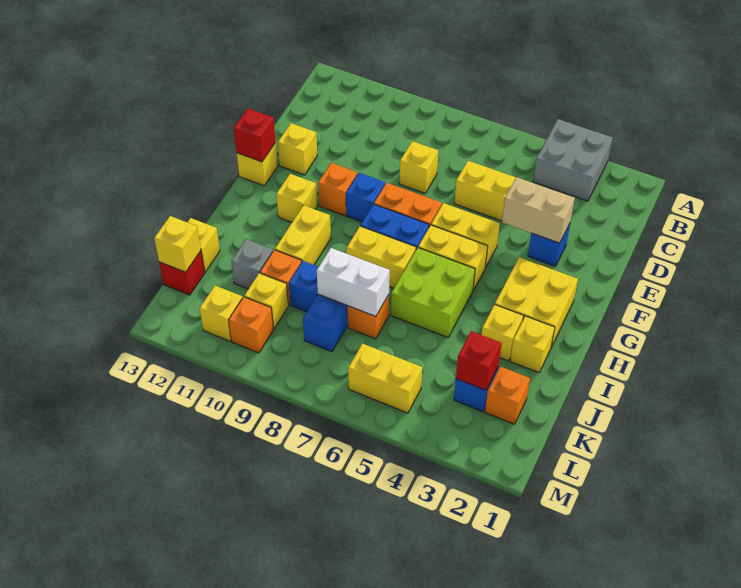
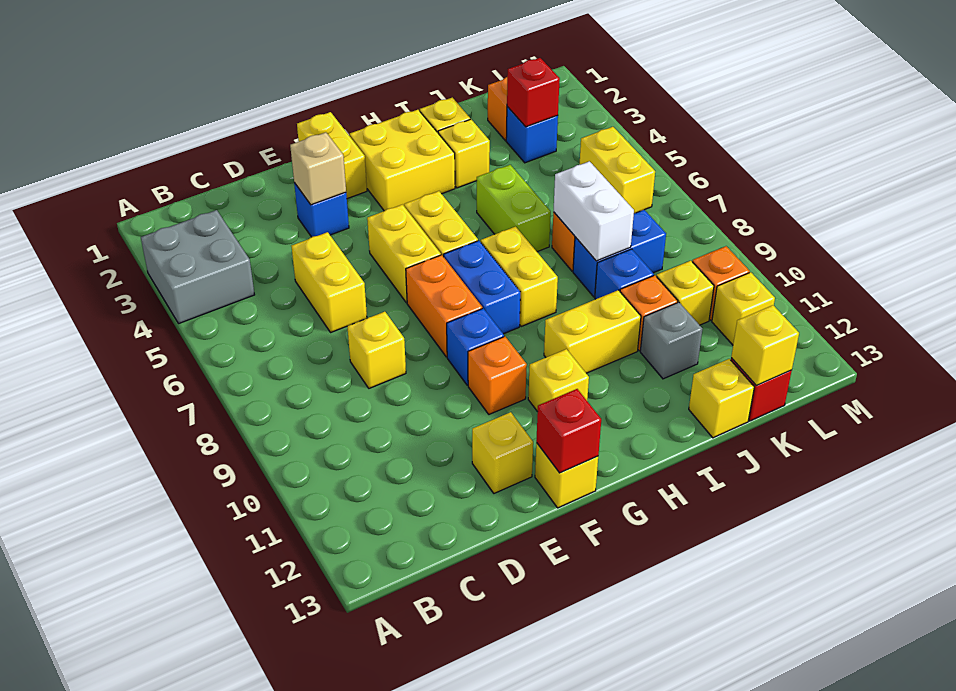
tan 1x2 brick [502,177,575,243] -> tan 1x1 brick [290,132,346,205]
none -> yellow 1x2 brick [297,112,367,199]
lime 2x2 brick [391,248,475,337] -> lime 1x2 brick [477,165,551,252]

